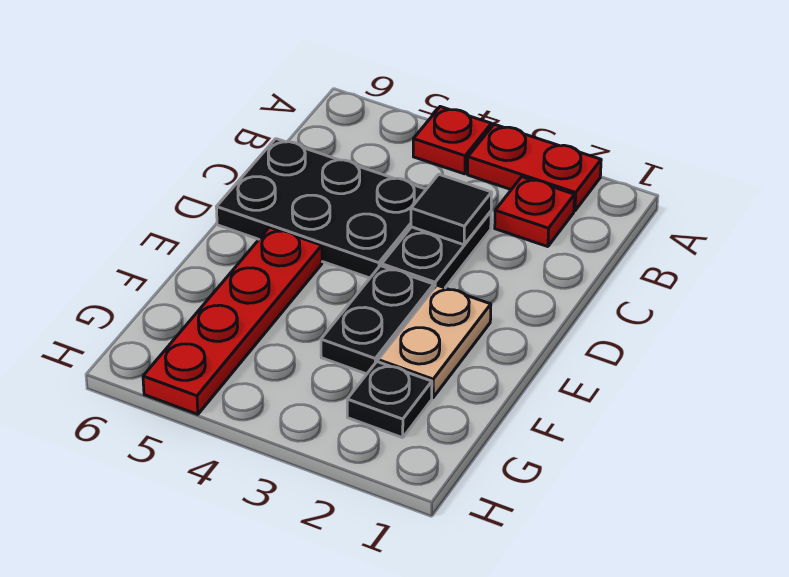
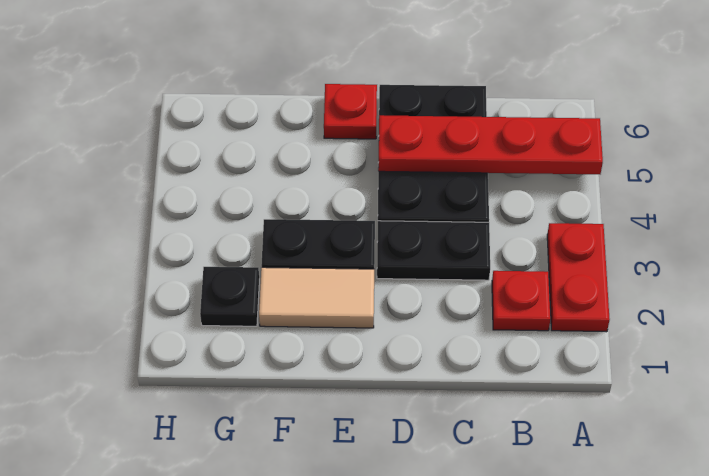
red 1x1 plate [413,107,491,174] -> red 1x1 plate moved to [324,84,377,139]
black 1x1 tile [411,174,492,245] -> none
tan 1x2 plate [378,285,491,398] -> tan 1x2 tile [259,267,374,328]
red 1x4 plate [143,227,322,414] -> red 1x4 plate moved to [378,115,603,174]

